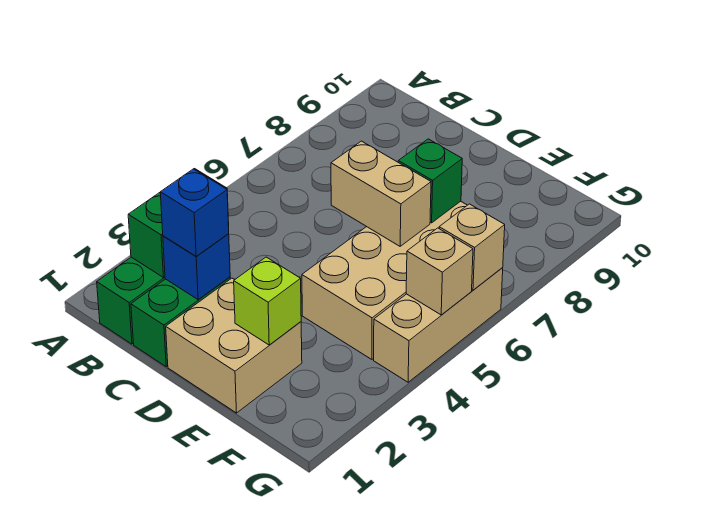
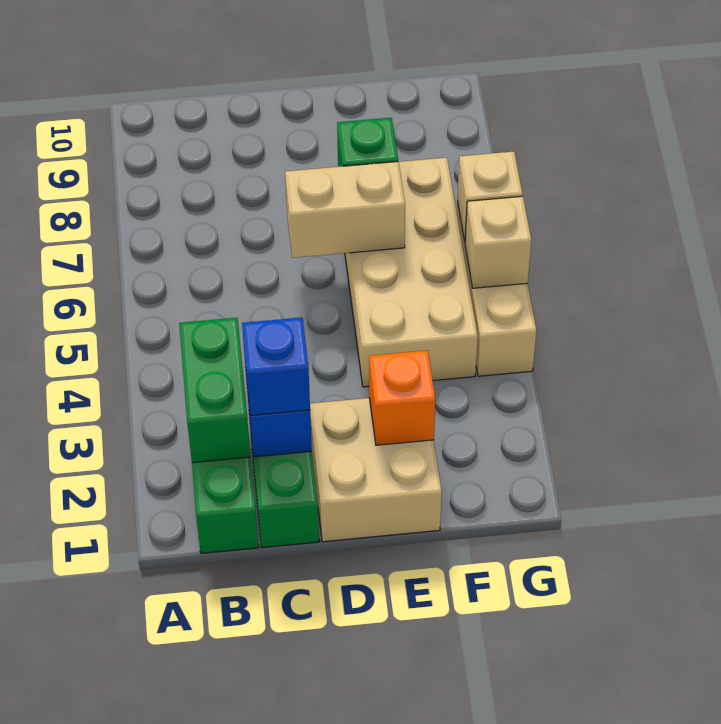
lime 1x1 brick [234,257,301,345] -> orange 1x1 brick [369,350,435,445]

